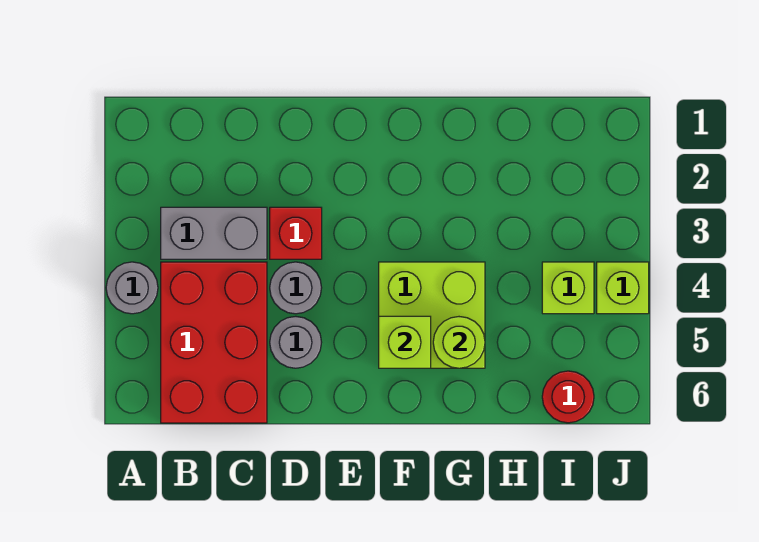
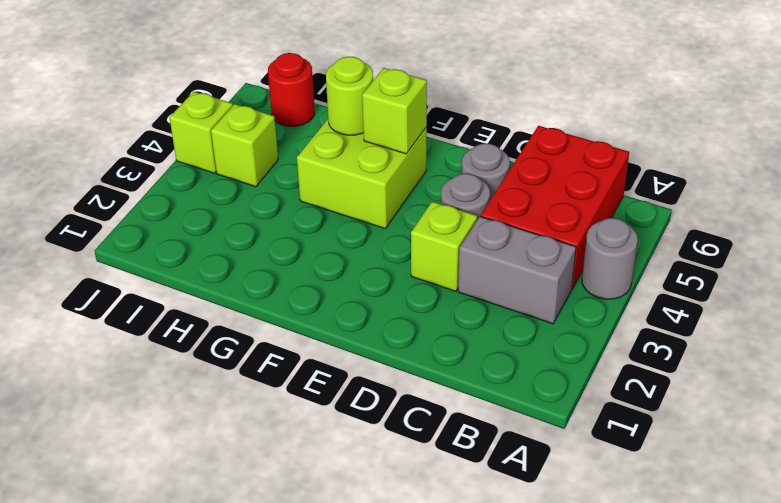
red 1x1 brick [270,207,322,259] -> lime 1x1 brick [411,202,477,291]

